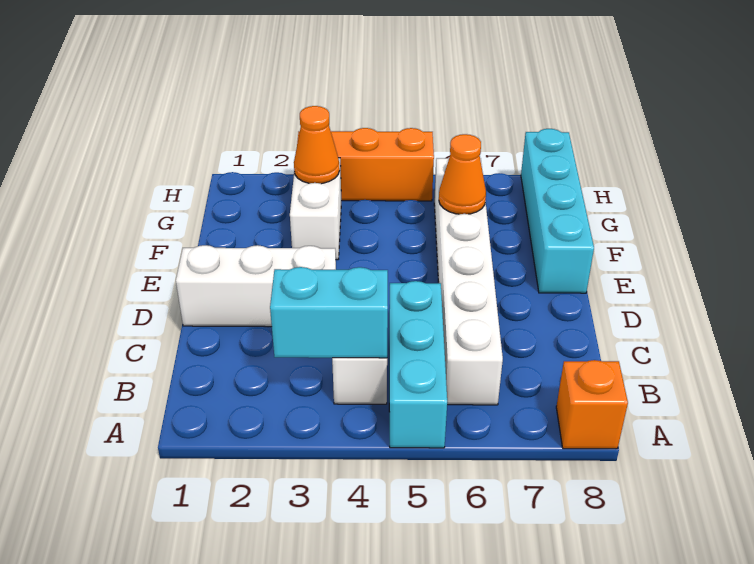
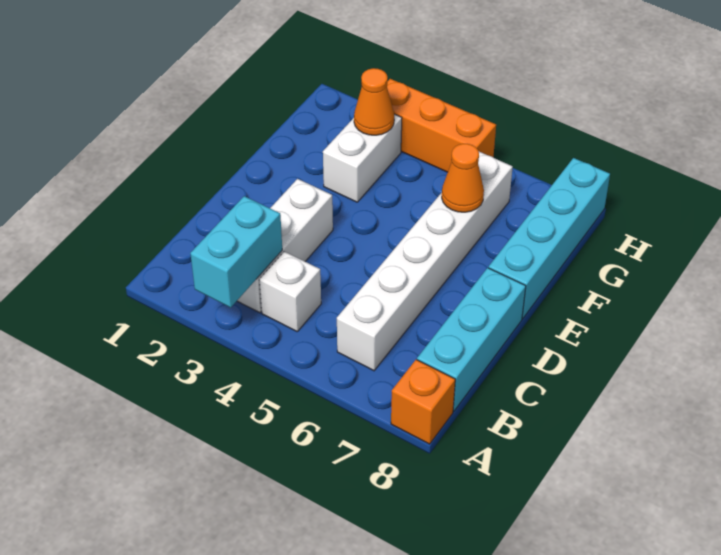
cyan 1x3 brick [389,281,447,448] -> cyan 1x3 brick moved to [417,268,526,411]
cyan 1x2 brick [270,267,388,358] -> cyan 1x2 brick turned to [190,196,282,308]
white 1x3 brick [176,245,336,327] -> white 1x3 brick turned to [237,179,333,313]

